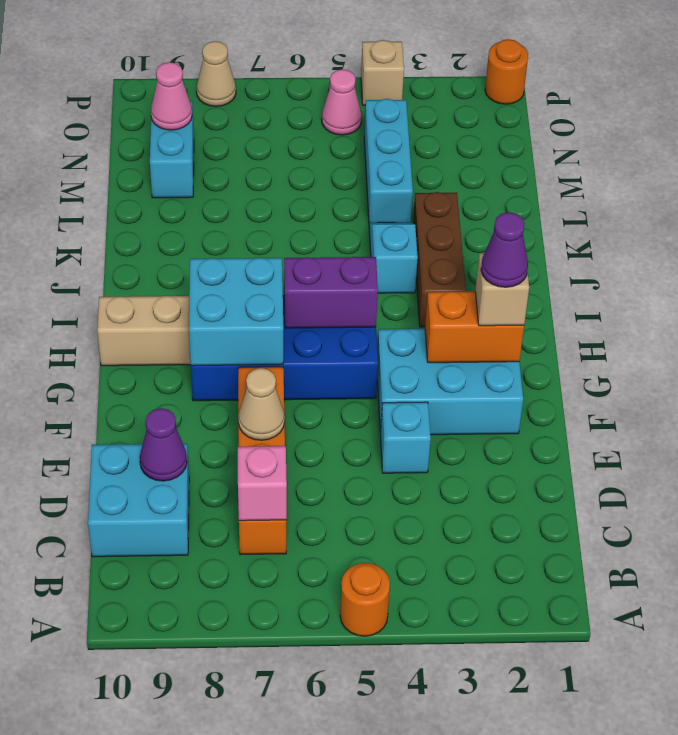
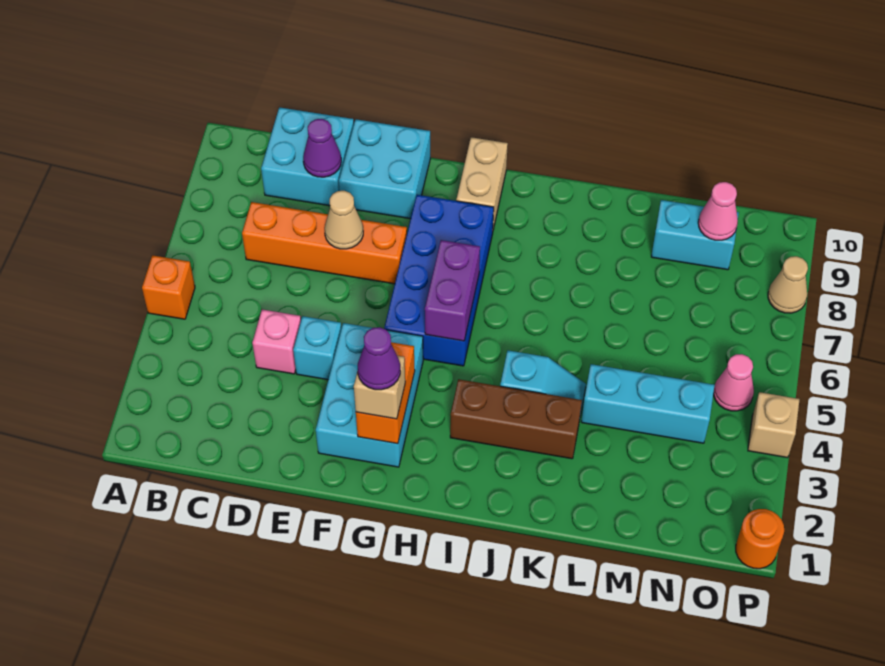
orange 1x1 round brick [340,563,390,636] -> orange 1x1 brick [142,255,195,319]
pink 1x1 brick [238,446,287,521] -> pink 1x1 brick moved to [252,309,301,374]
cyan 2x2 brick [189,258,283,366] -> cyan 2x2 brick moved to [339,119,430,219]

